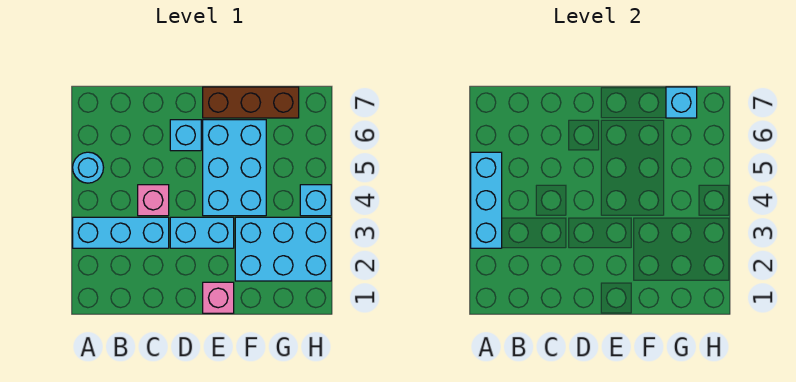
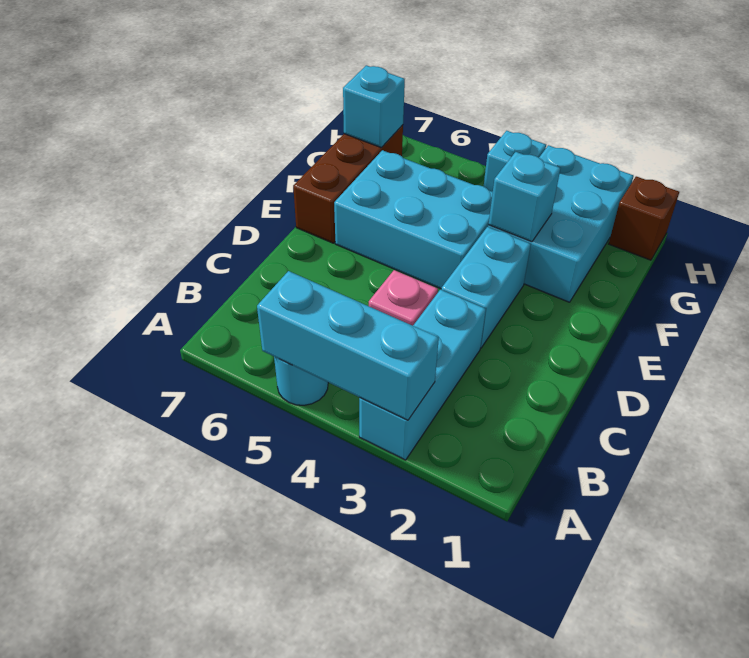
cyan 1x1 brick [170,120,201,151] -> cyan 1x1 brick moved to [488,152,560,242]
pink 1x1 brick [203,282,234,313] -> none
none -> brown 1x1 brick [609,176,679,260]

